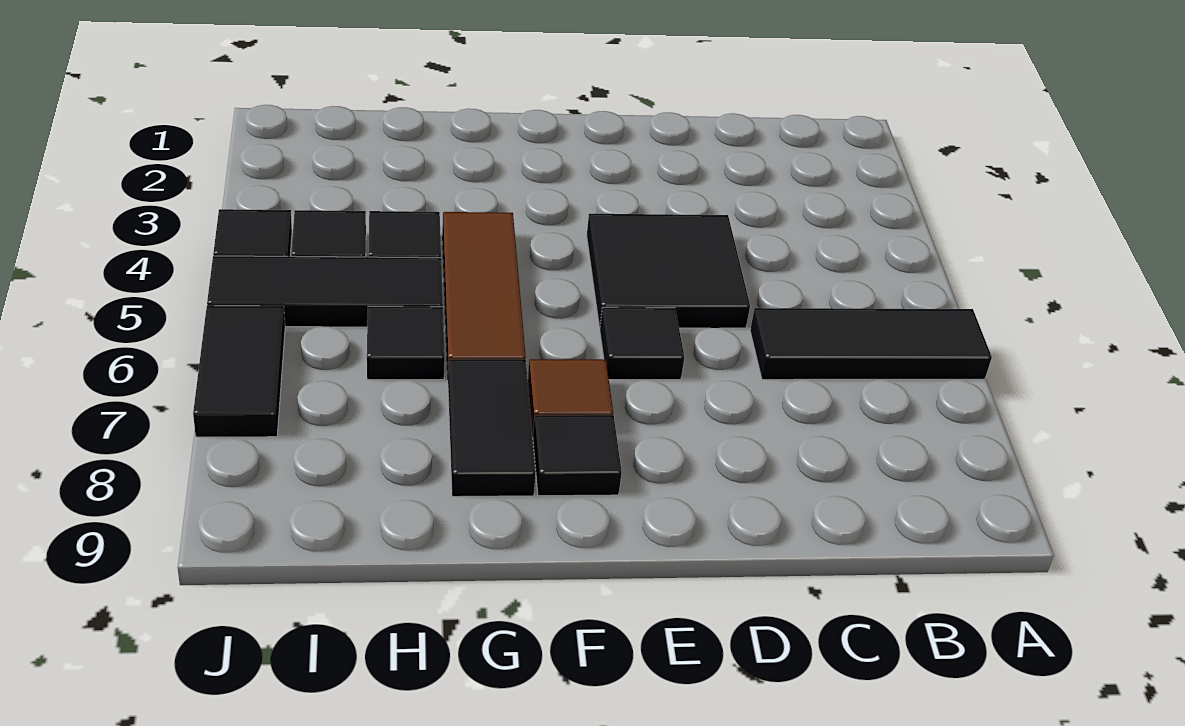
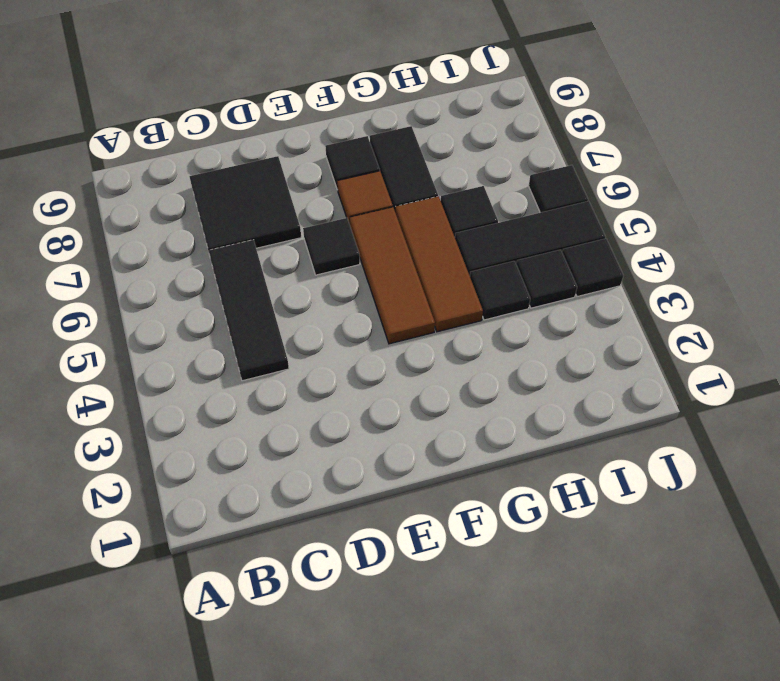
black 1x3 tile [750,308,992,380] -> black 1x3 tile turned to [209,240,289,381]
black 2x2 tile [587,214,750,328] -> black 2x2 tile moved to [189,156,301,251]
none -> brown 1x3 tile [350,207,435,344]
black 1x2 tile [193,306,285,437] -> black 1x1 tile [529,165,588,213]

